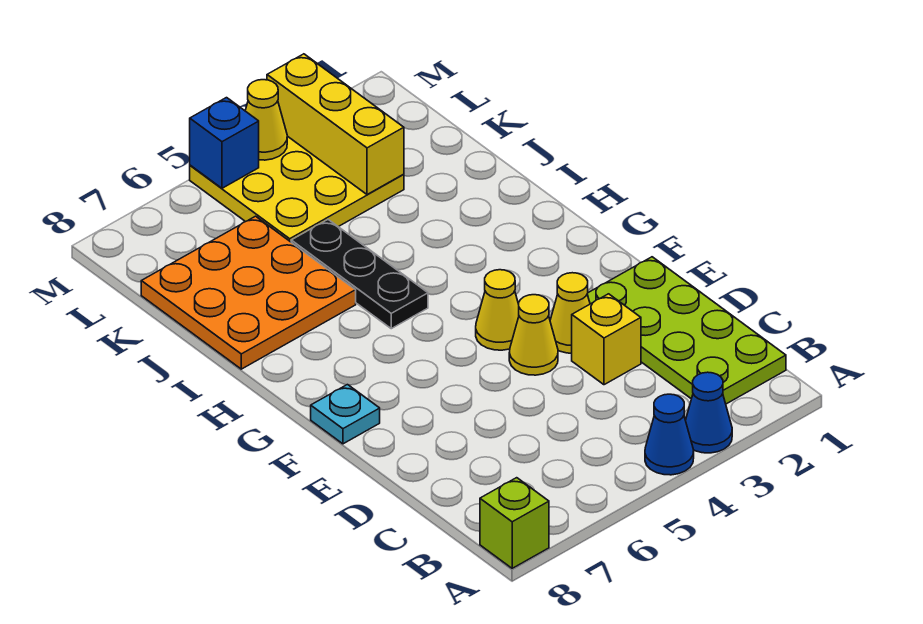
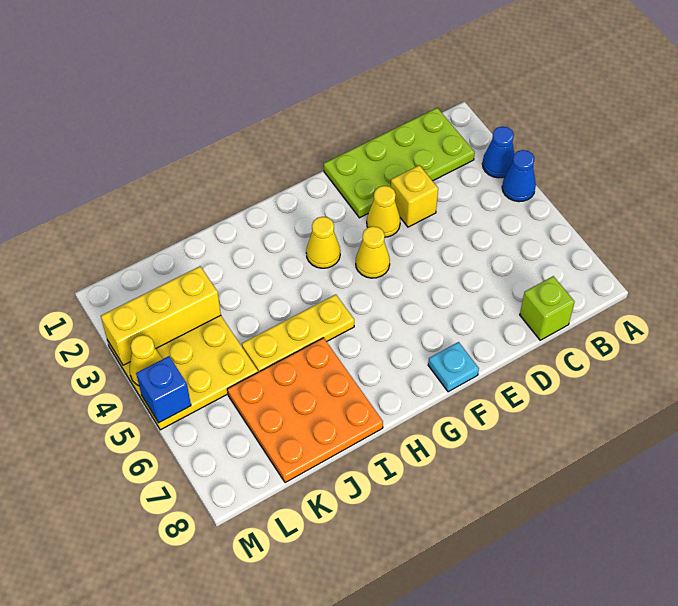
lime 1x1 brick [480,478,549,568] -> lime 1x1 brick moved to [520,276,575,340]
yellow 1x1 cone [509,295,558,375] -> yellow 1x1 cone moved to [306,217,340,268]
black 1x3 plate [291,220,428,329] -> yellow 1x3 plate [242,294,354,372]

